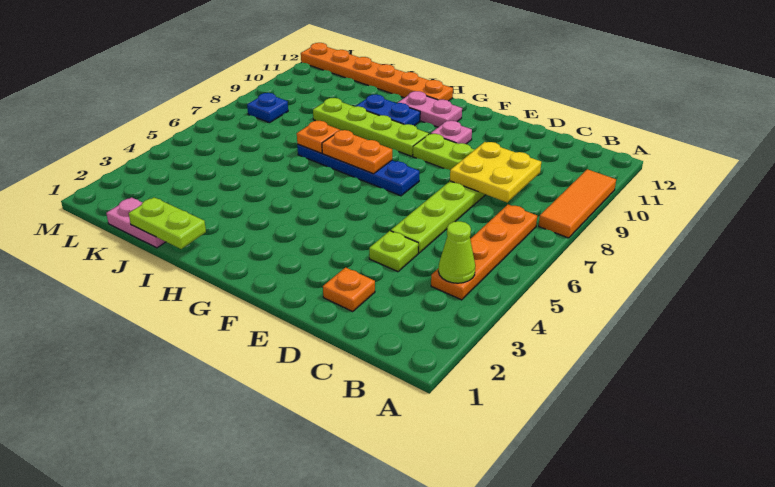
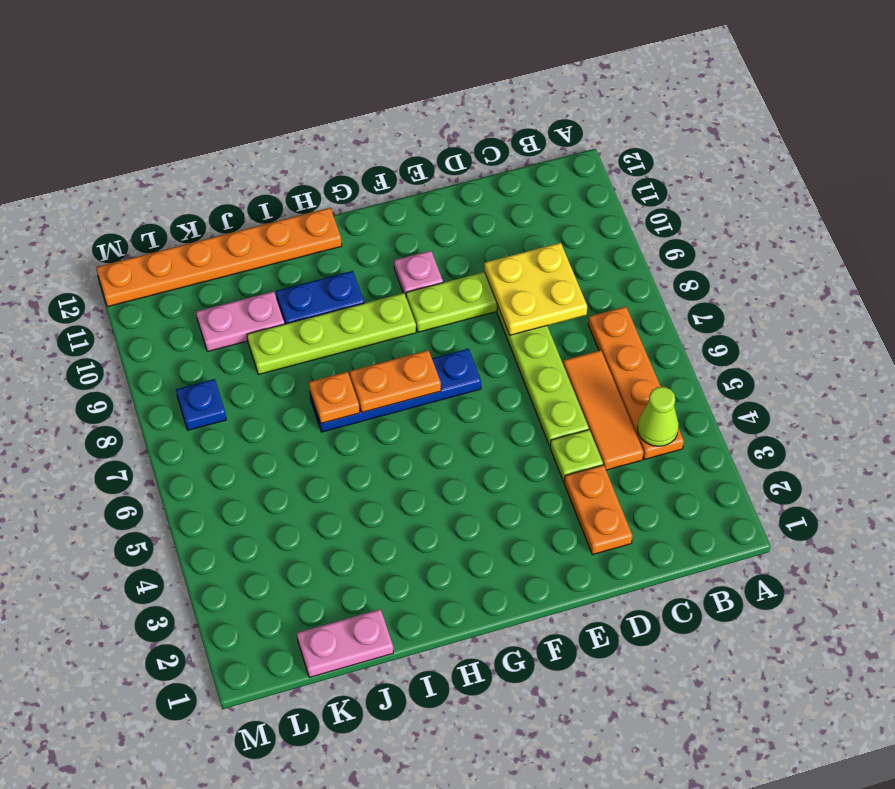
orange 1x3 tile [539,169,616,238] -> orange 1x3 tile moved to [563,350,644,470]
orange 1x1 plate [323,267,375,311] -> orange 1x2 plate [564,465,632,555]
pink 1x2 plate [398,91,462,127] -> pink 1x2 plate moved to [196,291,285,352]
lime 1x2 plate [129,197,206,249] -> none

